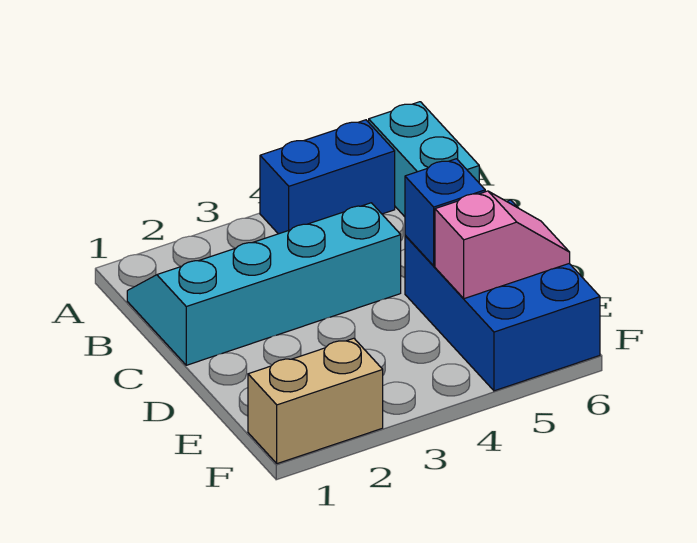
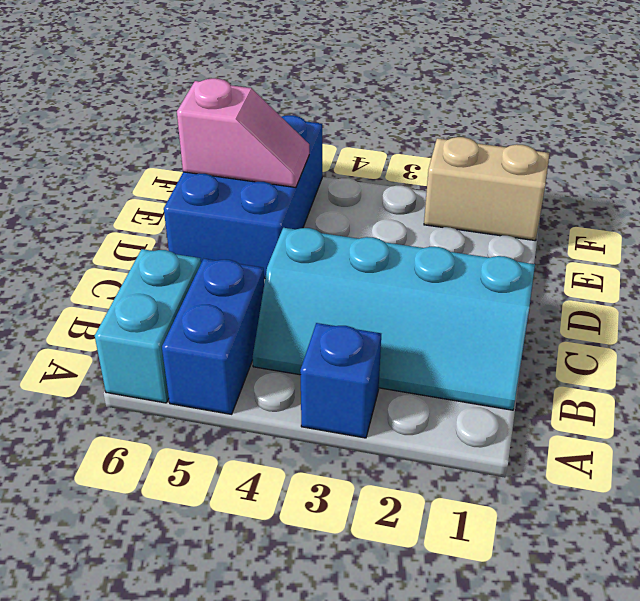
blue 1x2 brick [260,120,395,234] -> blue 1x2 brick turned to [162,259,264,414]
blue 1x1 brick [405,159,485,266] -> blue 1x1 brick moved to [300,323,381,438]
pink 1x2 slope [435,191,570,299] -> pink 1x2 slope turned to [177,78,309,187]

